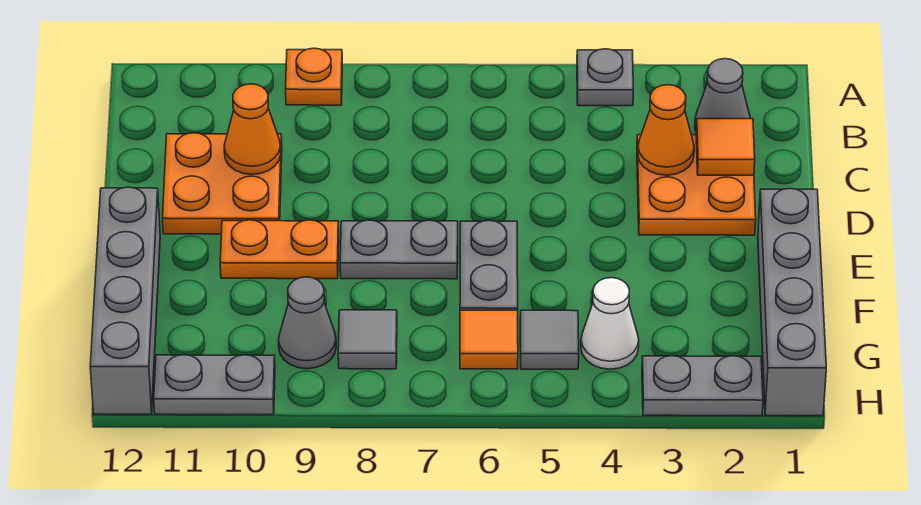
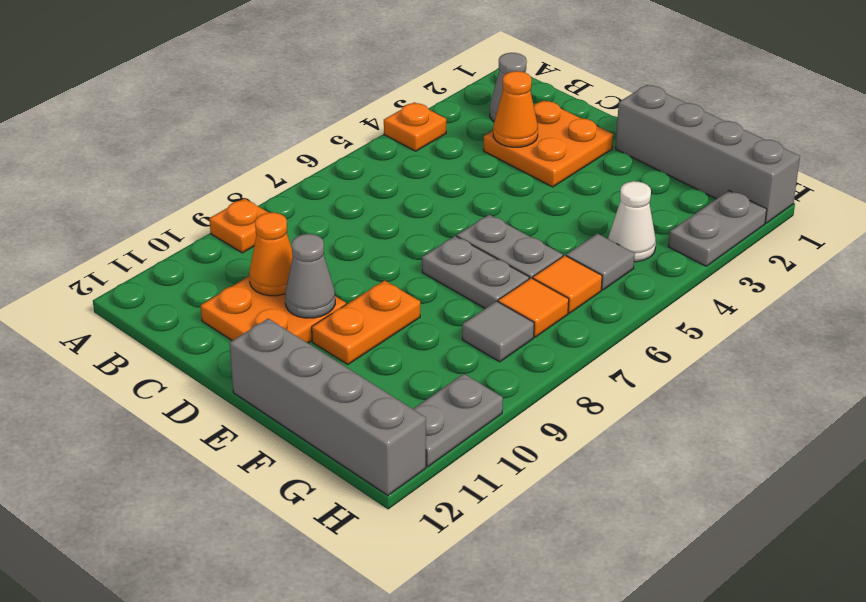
grey 1x1 plate [577,49,633,106] -> orange 1x1 plate [384,102,446,151]
orange 1x1 tile [696,119,755,175] -> orange 1x1 tile moved to [498,278,569,337]
grey 1x2 plate [340,220,458,279] -> grey 1x2 plate turned to [422,236,529,308]
grey 1x1 cone [279,277,336,369] -> grey 1x1 cone moved to [285,234,335,318]

